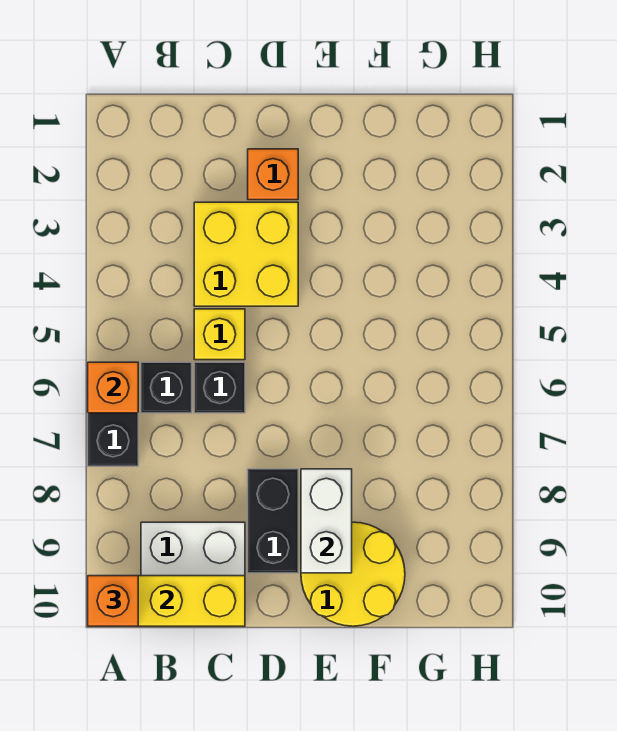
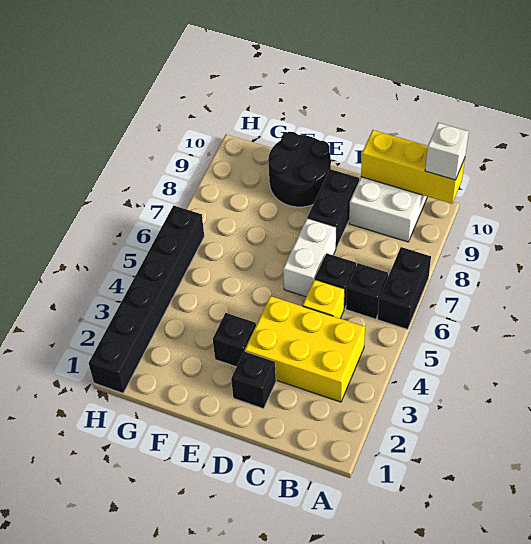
orange 1x1 brick [88,362,138,413] -> none
orange 1x1 brick [88,576,138,626] -> white 1x1 brick [425,123,469,180]
yellow 2x2 brick [194,202,298,306] -> yellow 2x3 brick [245,296,365,402]
orange 1x1 brick [248,149,298,200] -> black 1x1 brick [231,351,276,409]
none -> black 1x1 brick [213,313,256,367]
white 1x2 brick [301,469,352,573] -> white 1x2 brick moved to [283,218,336,297]
yellow 2x2 round brick [301,522,405,626] -> black 2x2 round brick [268,132,331,207]
none -> black 1x6 brick [89,206,204,393]

